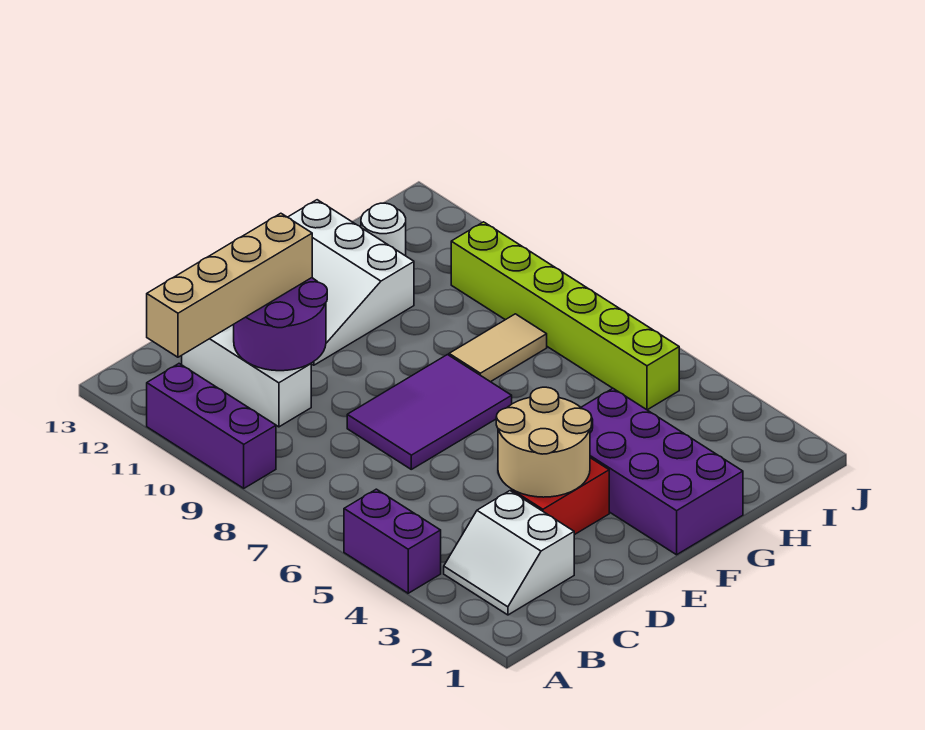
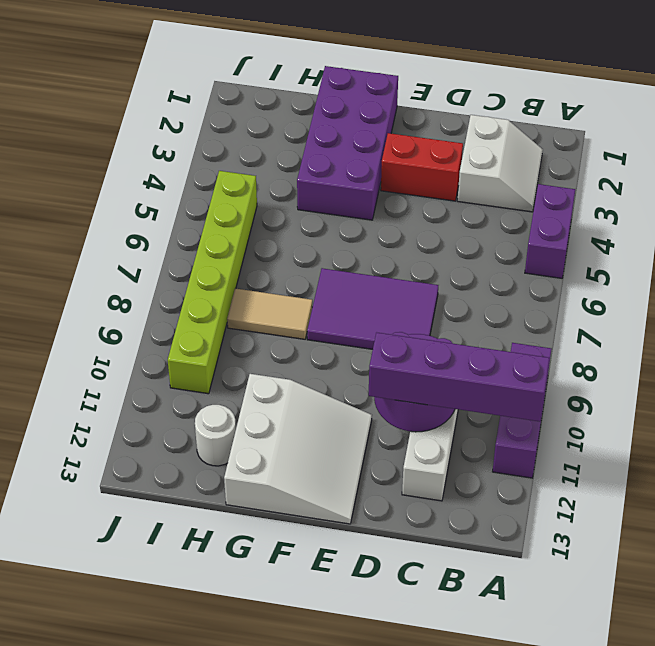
tan 1x4 brick [147,213,312,357] -> purple 1x4 brick [369,333,549,422]
tan 2x2 round brick [496,387,592,497] -> none

